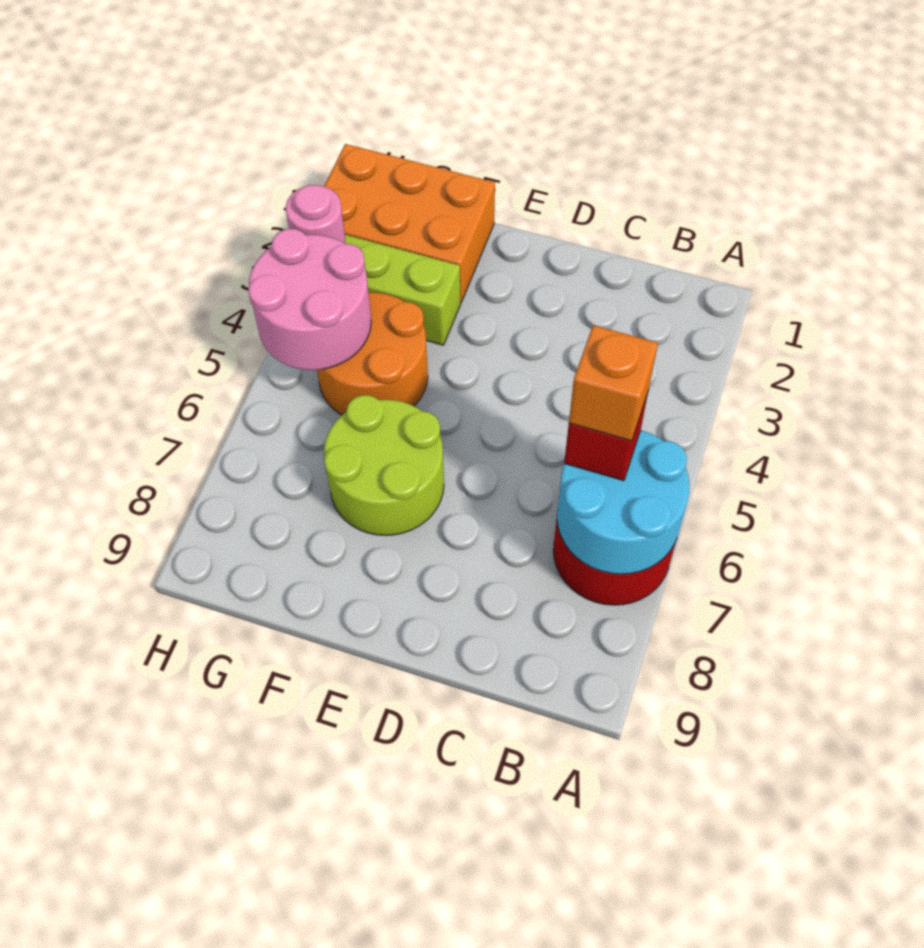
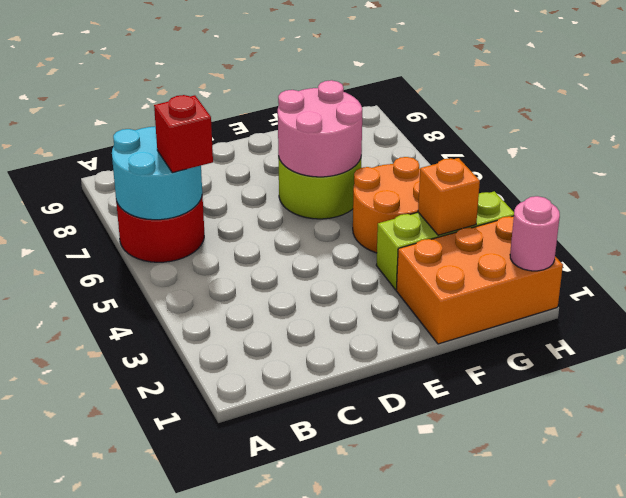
orange 1x1 brick [569,325,658,441] -> orange 1x1 brick moved to [418,158,480,235]
pink 2x2 round brick [248,229,371,370] -> pink 2x2 round brick moved to [278,80,362,177]
pink 1x1 round brick [286,185,346,244] -> pink 1x1 round brick moved to [510,196,560,271]

